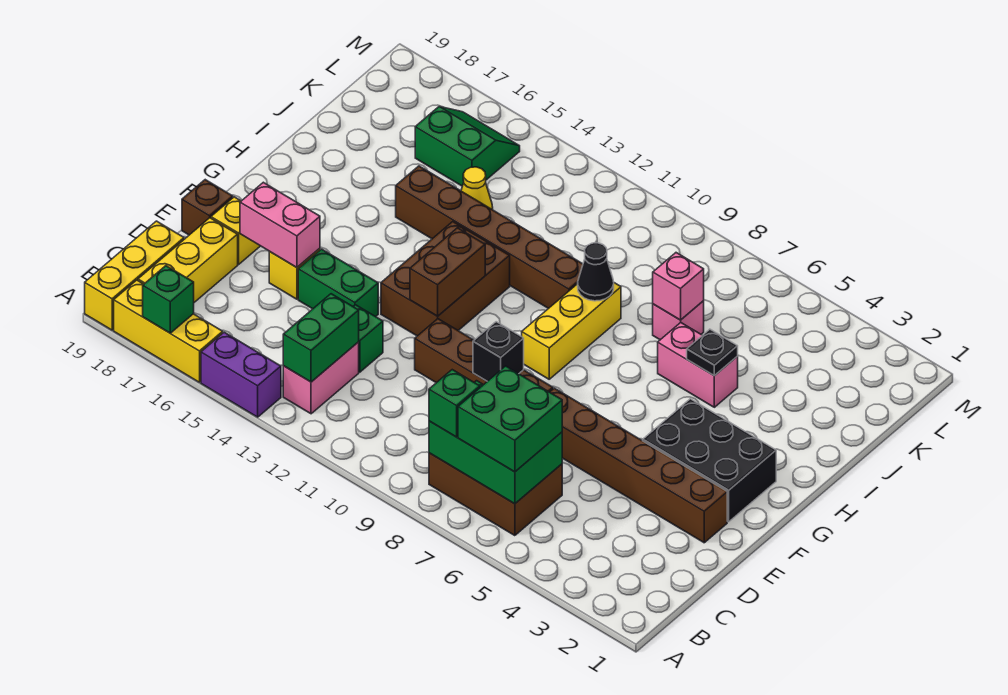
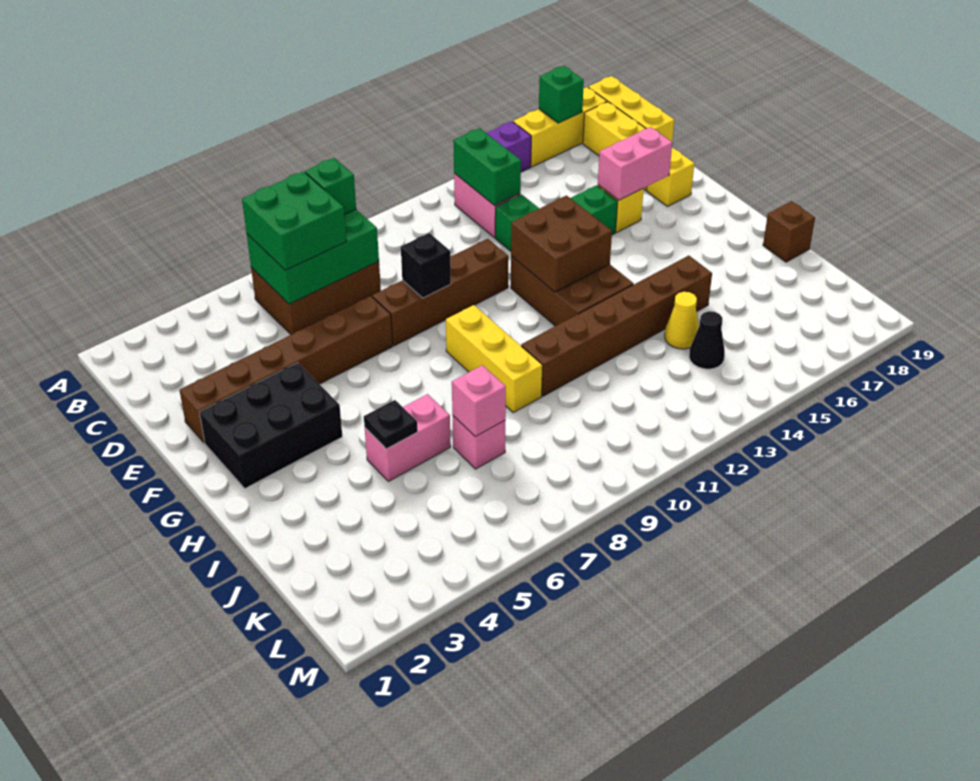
brown 1x1 brick [182,180,233,235] -> brown 1x1 brick moved to [763,201,815,262]
brown 1x2 brick [410,228,485,316] -> brown 2x2 brick [511,196,612,292]
black 1x1 cone [578,243,614,301] -> black 1x1 cone moved to [689,311,725,369]
green 2x2 slope [415,107,520,186] -> none

